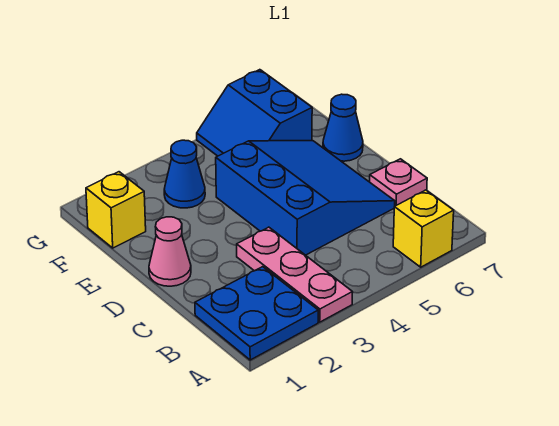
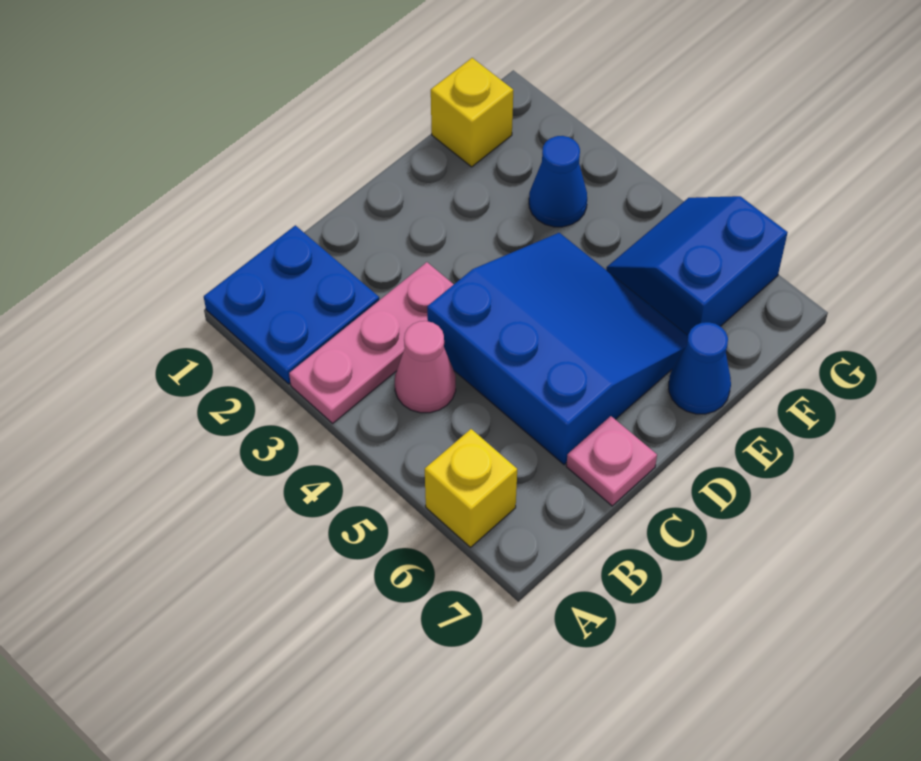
blue 3x3 slope [216,141,395,255] -> blue 3x3 slope turned to [427,233,688,465]
pink 1x1 cone [149,217,191,286] -> pink 1x1 cone moved to [395,321,456,413]

